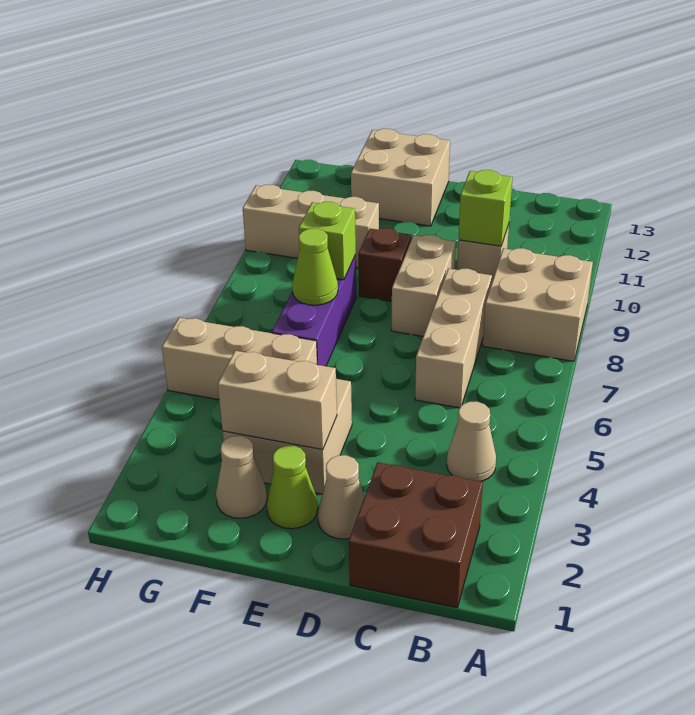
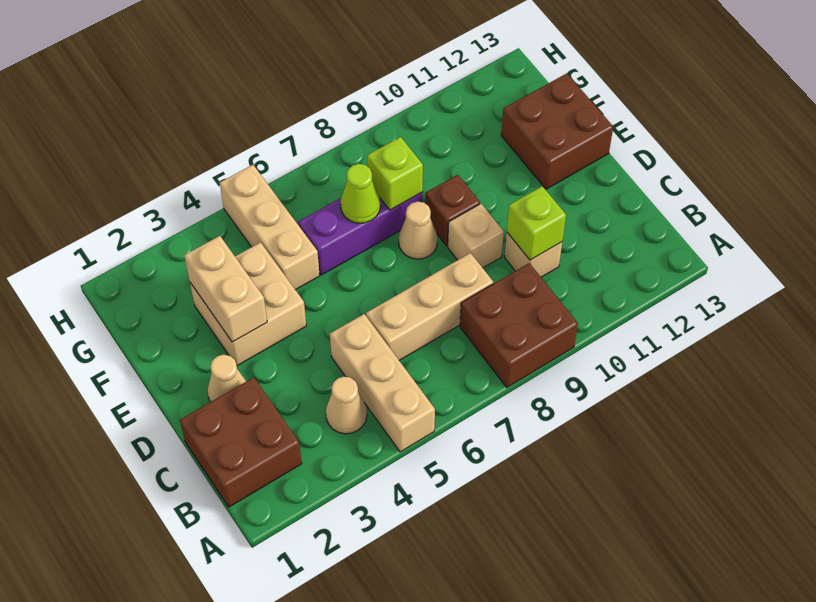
tan 2x2 brick [483,248,593,361] -> brown 2x2 brick [460,263,578,387]
tan 1x2 brick [392,235,456,336] -> tan 1x1 brick [448,204,504,268]
lime 1x1 cone [266,446,318,529] -> none
tan 2x2 brick [351,129,450,226] -> brown 2x2 brick [501,73,613,189]
tan 1x1 cone [216,436,267,518] -> tan 1x1 cone moved to [399,201,437,259]
tan 1x3 brick [243,185,379,268] -> tan 1x3 brick moved to [330,314,435,452]

